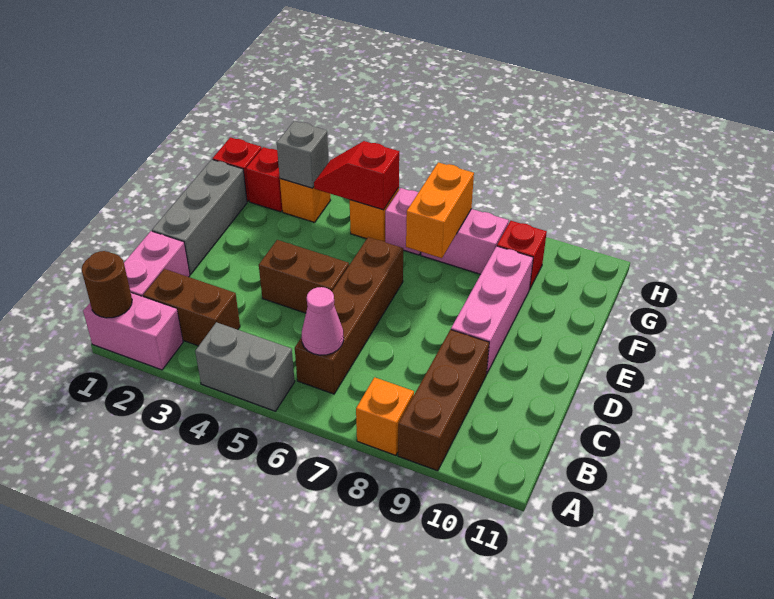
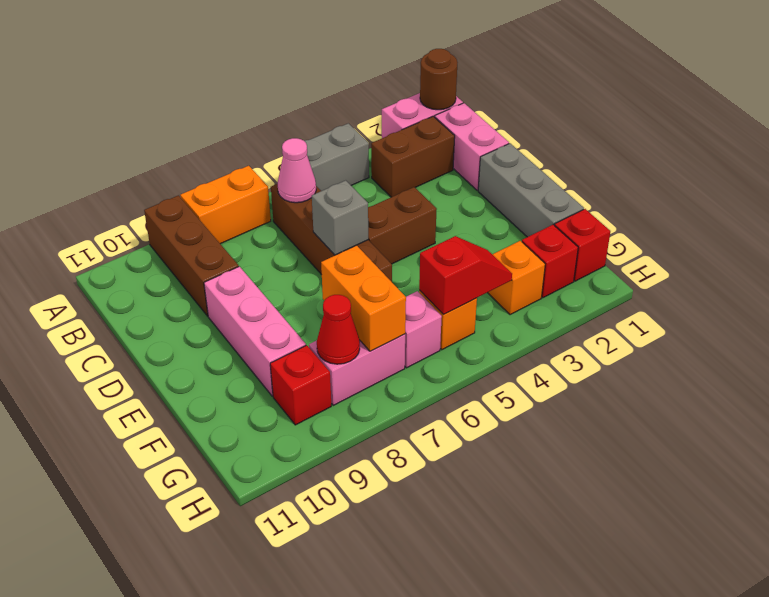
orange 1x1 brick [356,377,414,455] -> orange 1x2 brick [180,166,271,244]
grey 1x1 brick [277,121,329,188] -> grey 1x1 brick moved to [312,180,368,255]
none -> red 1x1 cone [317,295,360,364]

